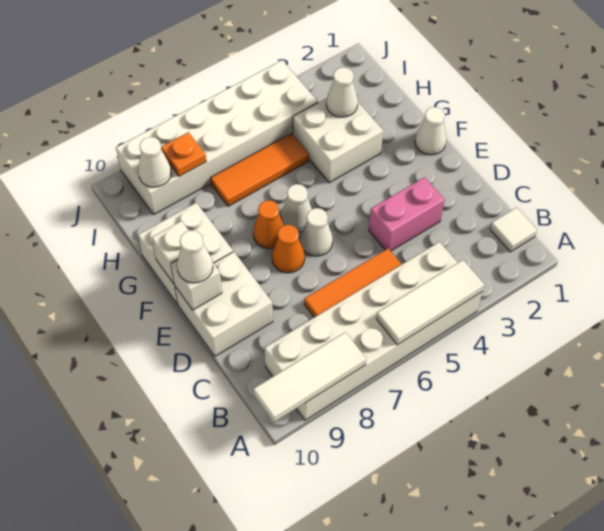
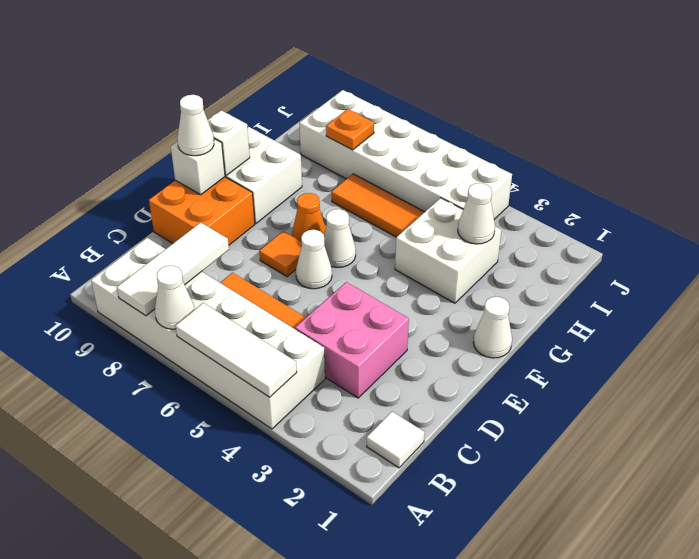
white 1x3 tile [253,332,366,422] -> white 1x3 tile turned to [117,222,229,316]
pink 1x2 brick [369,177,445,251] -> pink 2x2 brick [295,282,409,398]
white 2x2 brick [175,252,273,356] -> orange 2x2 brick [149,177,255,245]
orange 1x1 cone [272,225,305,273] -> orange 1x1 tile [260,231,302,277]
white 1x1 cone [138,137,171,187] -> white 1x1 cone moved to [155,266,195,329]

